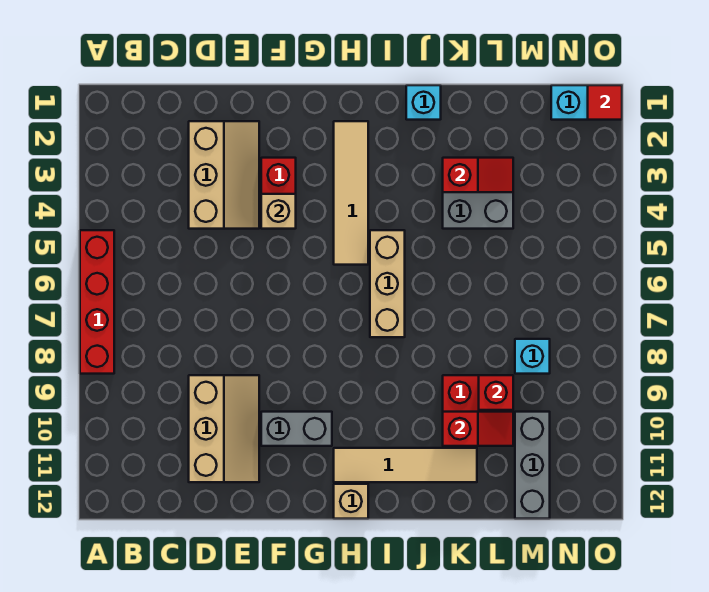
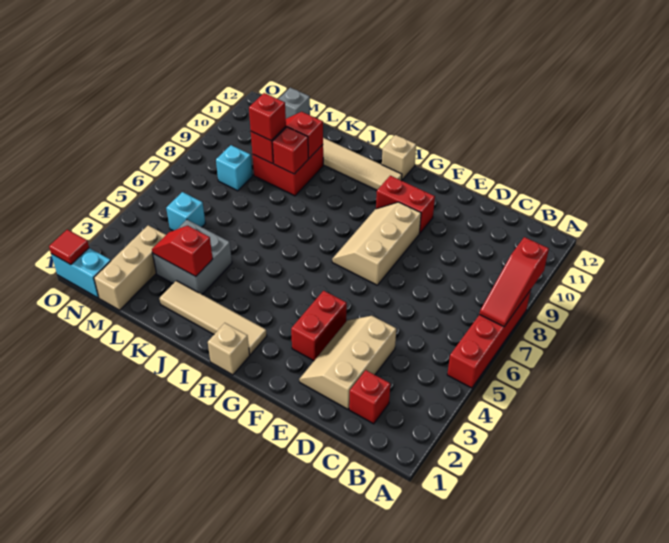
none -> red 1x3 slope [479,237,549,327]
none -> red 1x1 brick [349,370,390,424]
tan 2x3 slope [189,375,259,482] -> tan 2x3 slope moved to [332,202,421,285]
tan 1x1 brick [261,194,296,229] -> tan 1x1 brick moved to [208,323,250,375]
grey 1x2 brick [261,412,332,446] -> red 1x2 brick [376,176,435,233]
tan 1x4 tile [334,121,368,265] -> tan 1x4 tile turned to [159,281,267,355]
tan 1x3 brick [370,230,405,337] -> tan 1x3 brick moved to [94,225,166,310]
cyan 1x1 brick [406,85,441,120] -> cyan 1x1 brick moved to [166,192,205,231]
none -> red 1x1 brick [272,127,309,174]
none -> red 1x1 brick [249,93,286,141]
grey 1x3 brick [515,412,550,519] -> grey 1x1 brick [279,88,310,118]

